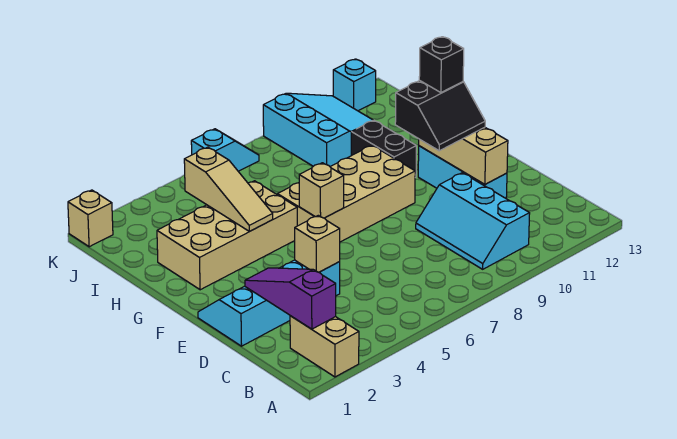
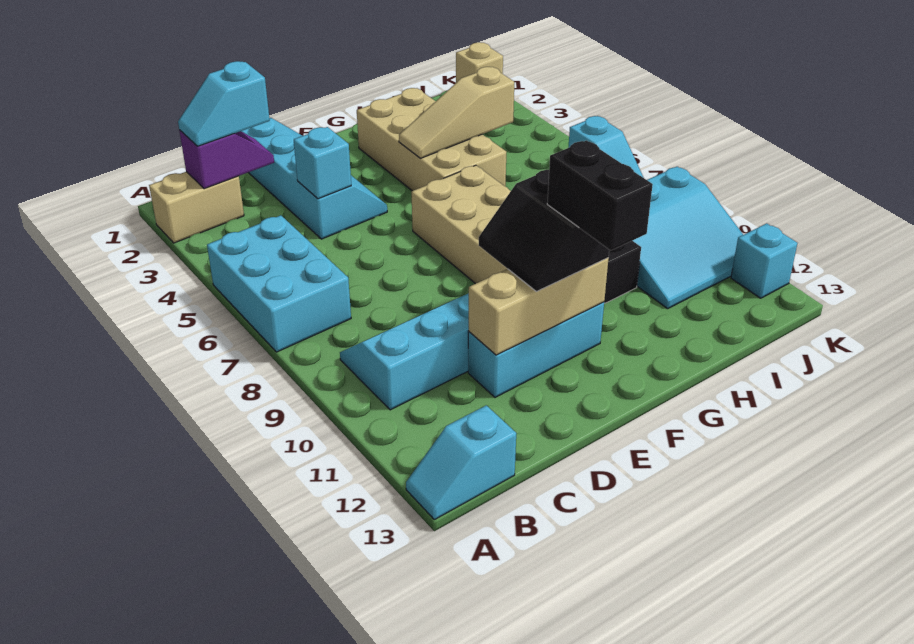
none -> cyan 2x3 brick [207,215,351,352]
none -> cyan 1x2 slope [406,405,516,520]
purple 1x3 slope [245,268,336,329] -> purple 1x2 slope [179,130,274,189]
none -> cyan 1x2 slope [178,61,270,146]
tan 1x1 brick [295,215,340,272] -> cyan 1x1 brick [294,127,351,199]
tan 1x1 brick [299,163,344,218] -> none
black 1x1 brick [419,37,464,92] -> black 1x2 brick [547,141,653,250]

